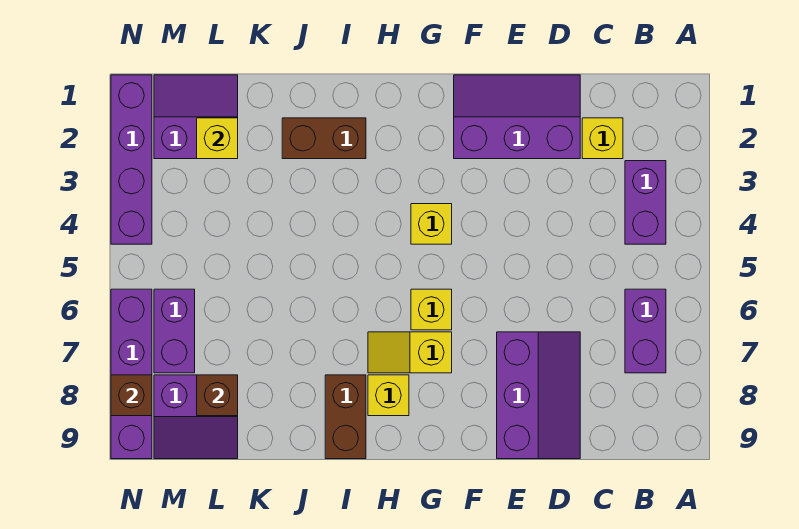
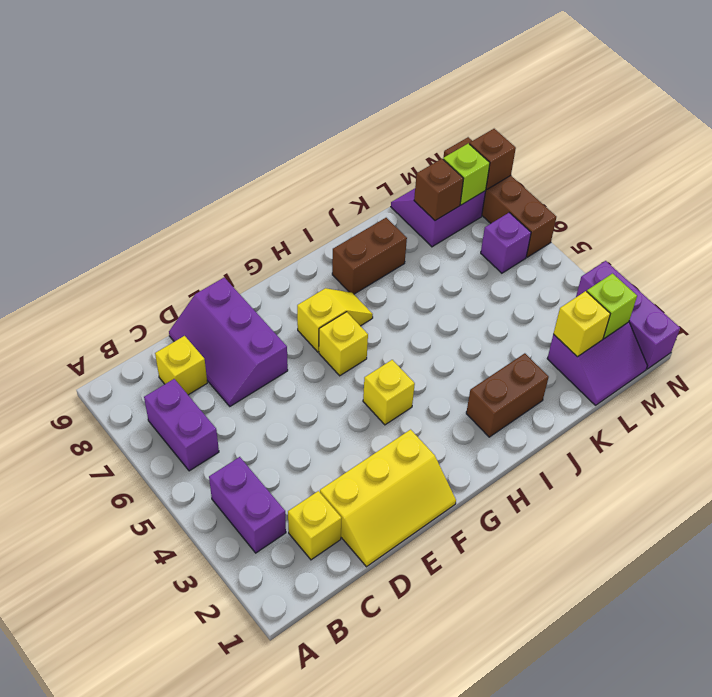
purple 2x3 slope [454,75,580,159] -> yellow 2x3 slope [320,430,456,567]
yellow 1x1 brick [368,375,409,416] -> yellow 1x1 brick moved to [155,336,207,395]
brown 1x2 brick [325,375,366,459] -> brown 1x2 brick turned to [332,218,407,294]
none -> lime 1x1 brick [587,274,637,338]
purple 1x2 brick [154,289,195,373] -> purple 1x1 brick [481,213,531,273]
none -> lime 1x1 brick [443,143,490,205]
purple 1x4 brick [111,75,152,244] -> purple 1x3 brick [576,261,680,369]
purple 1x4 brick [111,289,152,459] -> brown 1x4 brick [444,137,556,257]

